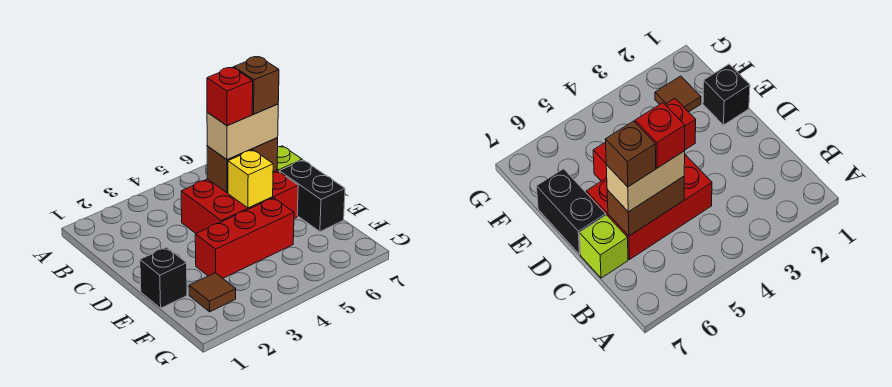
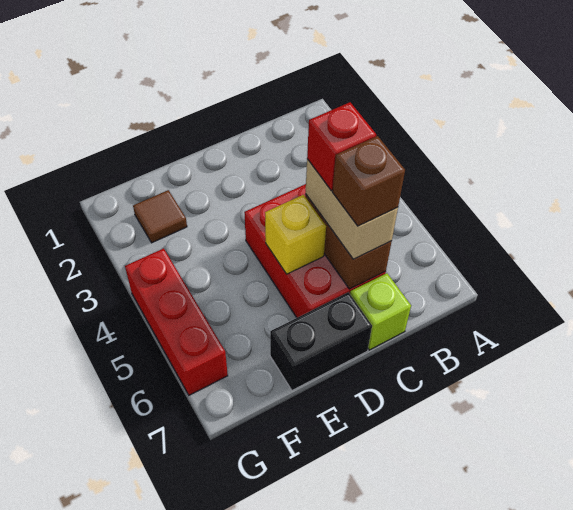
black 1x1 brick [140,247,187,308] -> none
red 1x3 brick [195,198,294,278] -> red 1x3 brick moved to [125,248,228,395]

